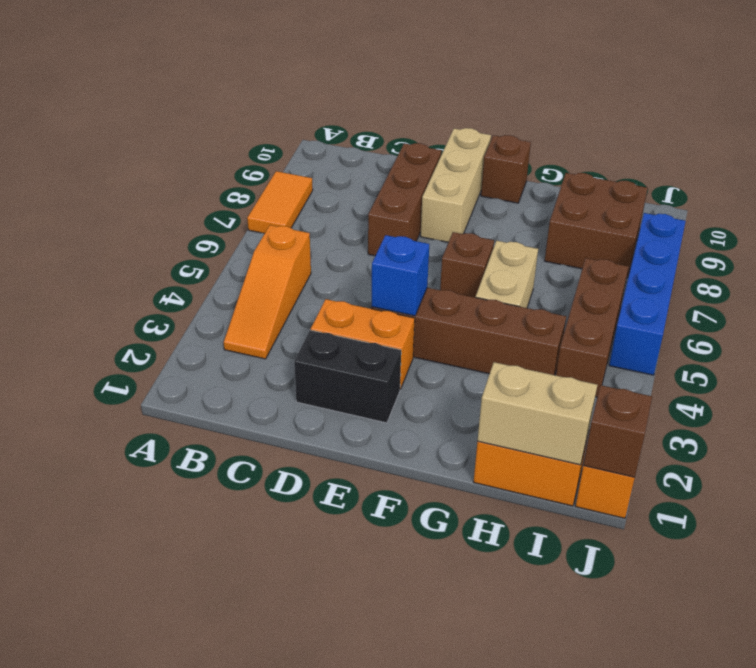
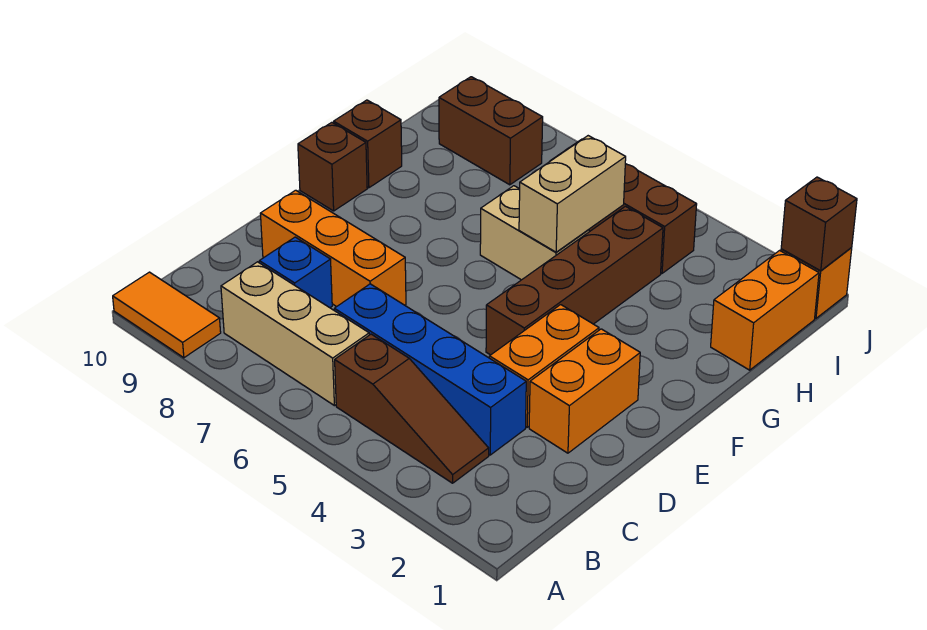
orange 1x2 tile [247,171,313,234] -> orange 1x2 tile moved to [113,272,221,358]
orange 1x3 slope [224,225,311,359] -> brown 1x3 slope [335,334,489,483]
black 1x2 brick [294,330,401,423] -> orange 1x2 brick [529,329,640,453]
brown 1x3 brick [368,143,442,256] -> orange 1x3 brick [260,190,406,307]
blue 1x1 brick [372,235,429,316] -> blue 1x1 brick moved to [259,237,332,308]
tan 1x3 brick [421,128,491,242] -> tan 1x3 brick moved to [221,262,369,406]
brown 1x1 brick [440,232,494,297] -> brown 1x1 brick moved to [334,100,402,188]
tan 1x2 brick [478,362,597,465] -> tan 1x2 brick moved to [519,136,626,252]
brown 2x2 brick [545,173,648,278] -> brown 1x2 brick [439,77,543,185]
blue 1x4 brick [609,213,686,375] -> blue 1x4 brick moved to [334,284,526,455]

